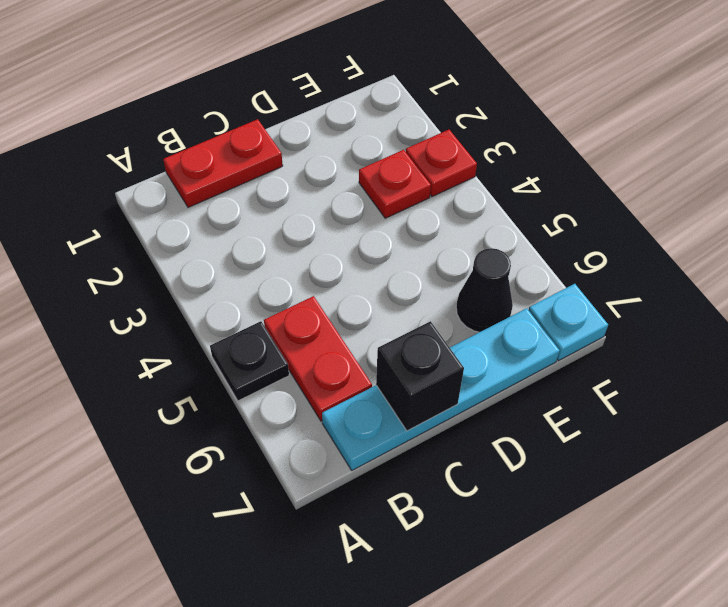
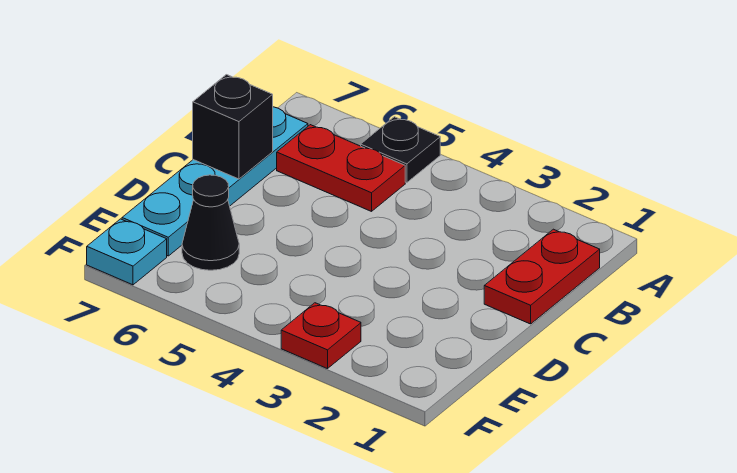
red 1x1 plate [359,150,431,218] -> none

